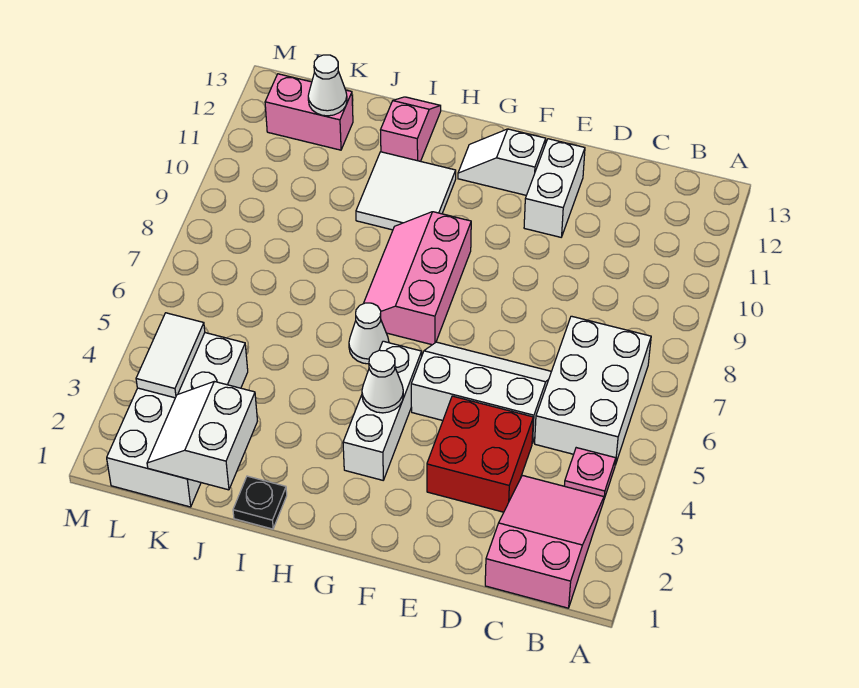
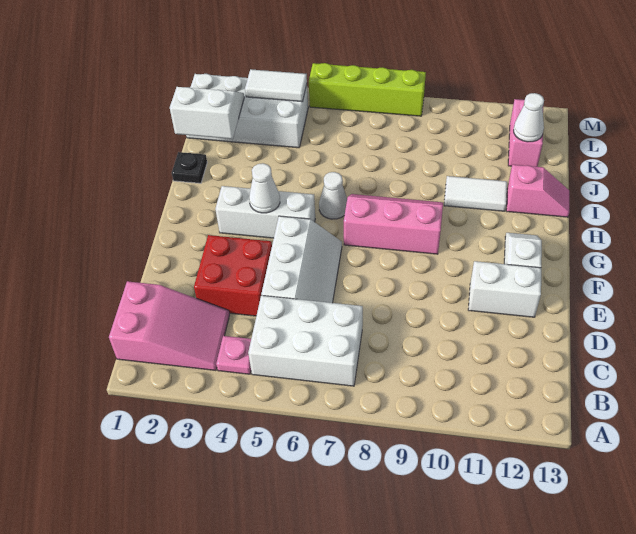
white 2x2 tile [356,152,456,230] -> white 1x2 tile [444,176,507,211]
none -> lime 1x4 brick [309,63,426,116]

